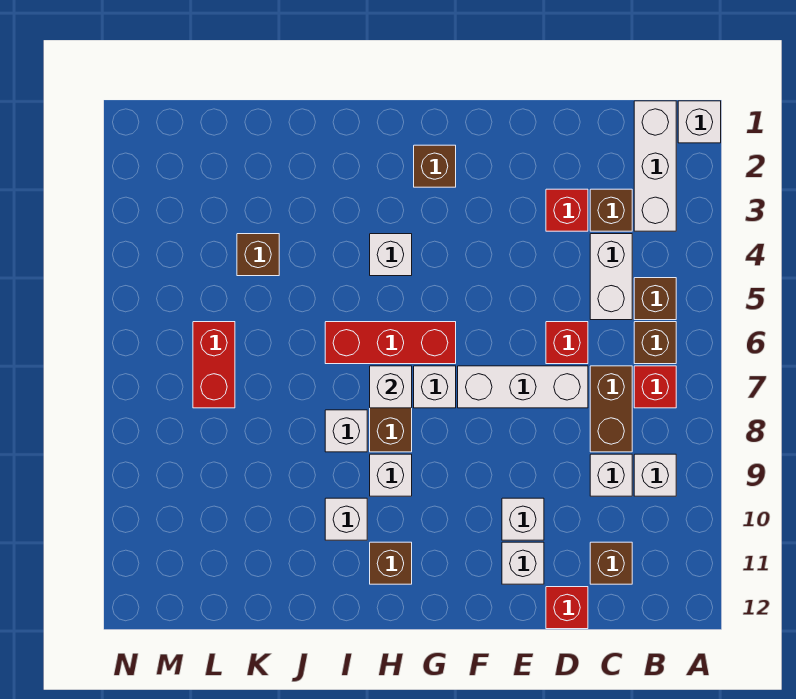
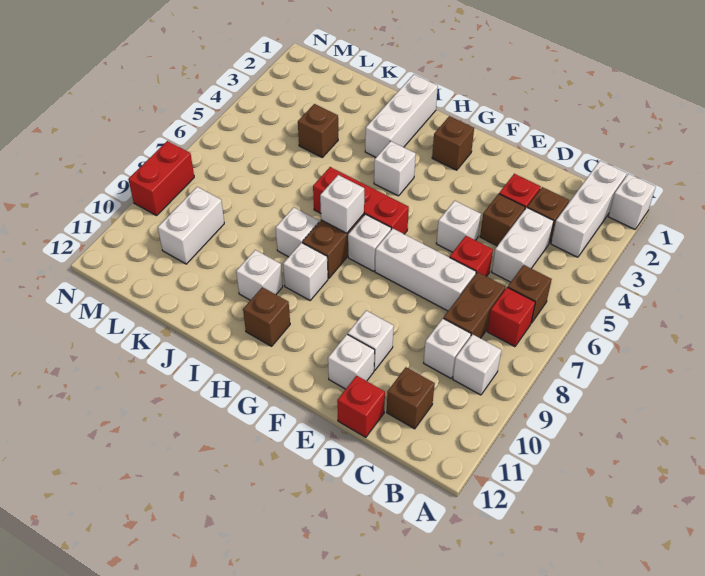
brown 1x1 brick [634,278,676,320] -> brown 1x1 brick moved to [480,194,525,246]
none -> white 1x1 brick [436,201,481,252]
none -> white 1x3 brick [365,74,438,157]
red 1x2 brick [193,322,235,408] -> red 1x2 brick moved to [128,141,194,216]
none -> white 1x2 brick [158,187,224,264]

